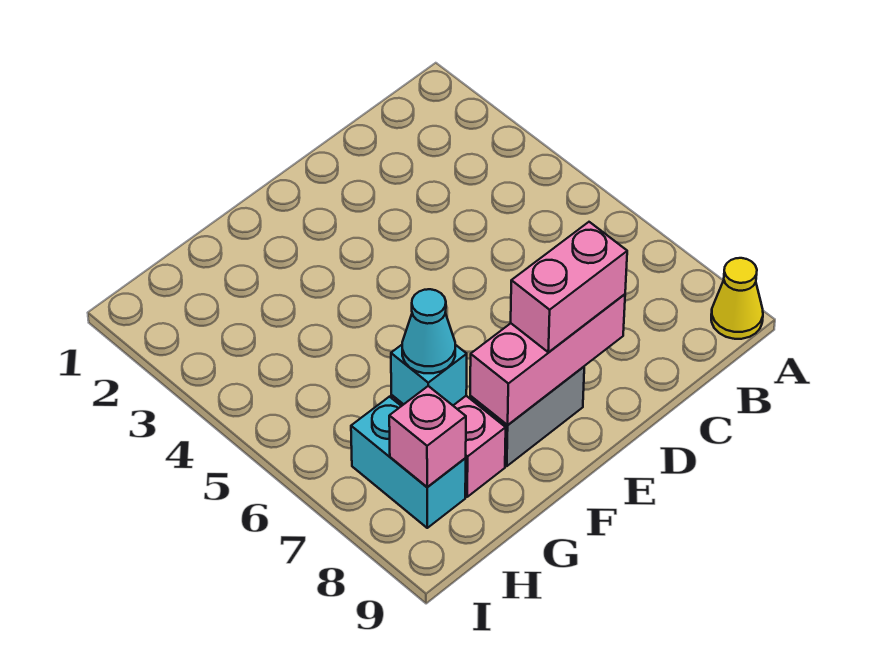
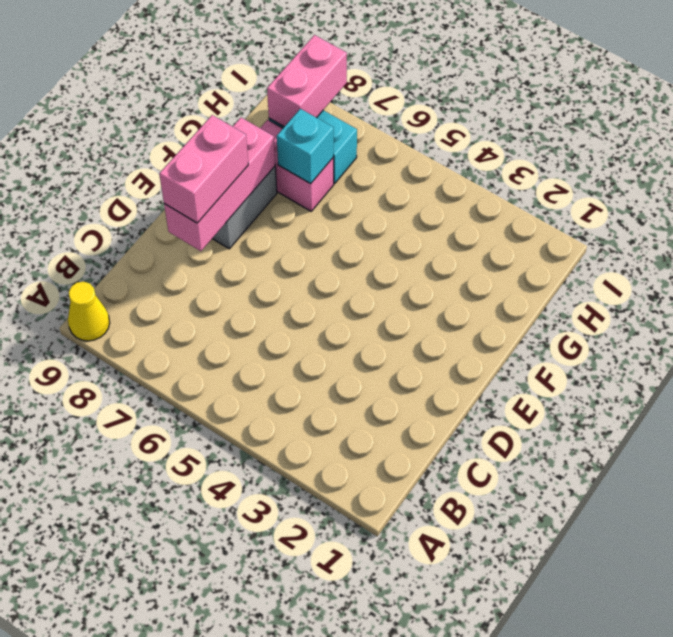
cyan 1x1 cone [402,289,455,373] -> none
pink 1x1 brick [389,386,466,487] -> pink 1x2 brick [267,35,347,127]

